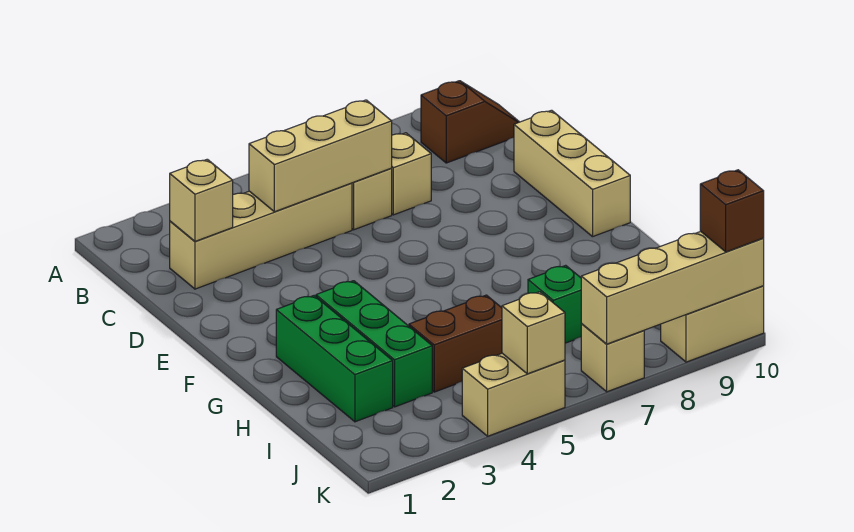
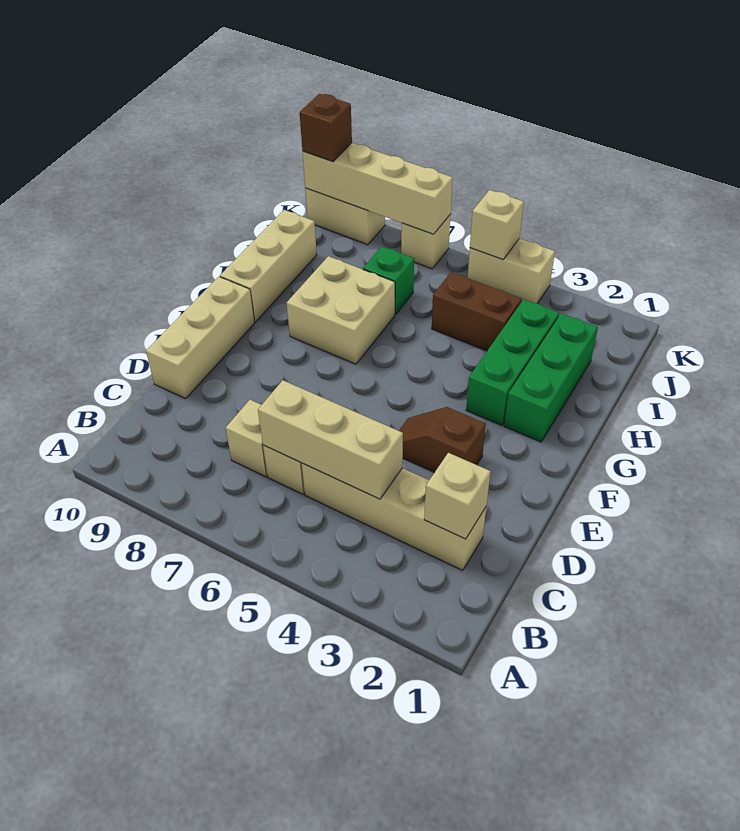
brown 1x2 slope [421,81,519,163] -> brown 1x2 slope moved to [399,407,486,473]
none -> tan 2x2 brick [287,256,395,364]
none -> tan 1x3 brick [220,210,317,322]

